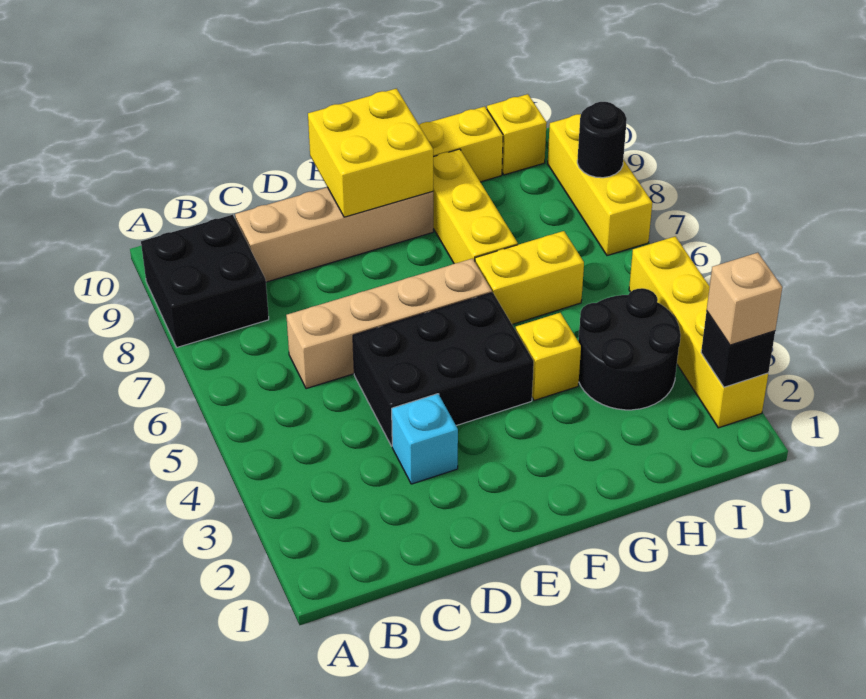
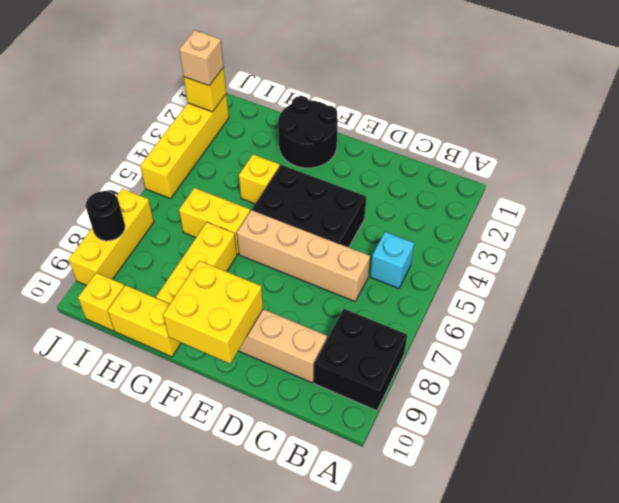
cyan 1x1 brick [392,394,458,484] -> cyan 1x1 brick moved to [370,232,414,288]
black 2x2 round brick [578,288,681,410] -> black 2x2 round brick moved to [278,96,338,168]
black 1x1 brick [701,311,775,387] -> yellow 1x1 brick [184,68,226,112]

